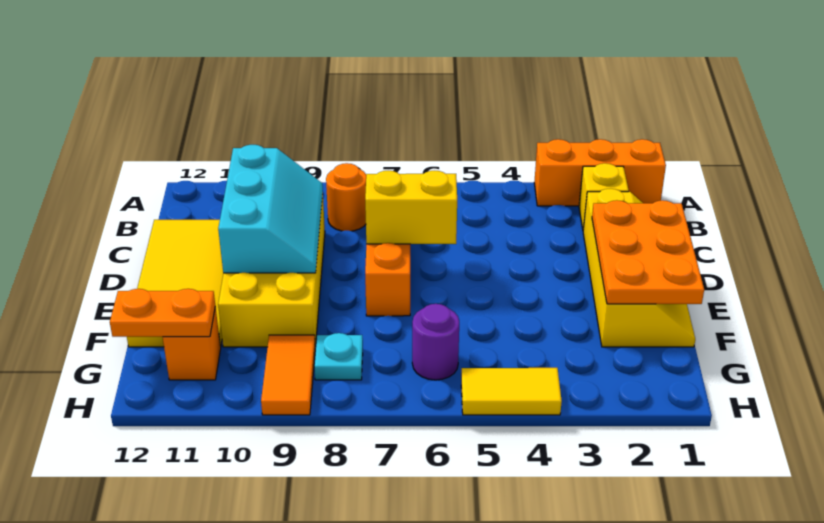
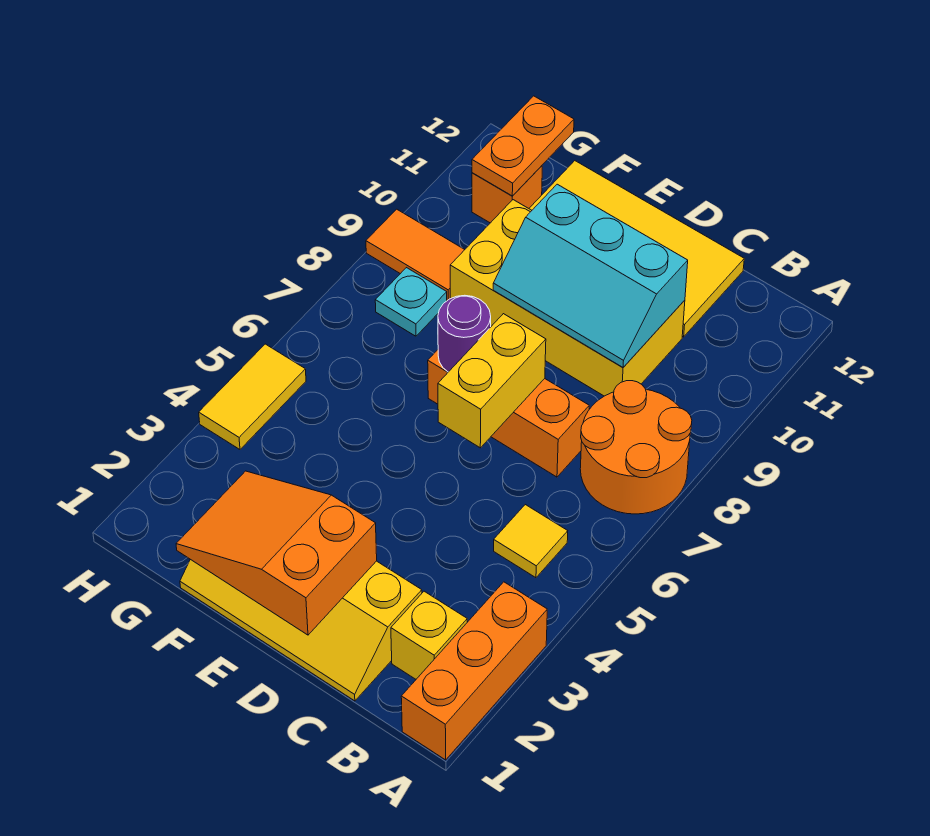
none -> yellow 1x1 tile [494,505,568,578]
orange 1x1 round brick [326,163,366,231] -> orange 2x2 round brick [580,381,692,514]
orange 2x3 plate [592,200,704,304] -> orange 2x3 slope [176,471,377,635]
purple 1x1 round brick [412,304,459,380] -> purple 1x1 round brick moved to [438,295,491,372]

